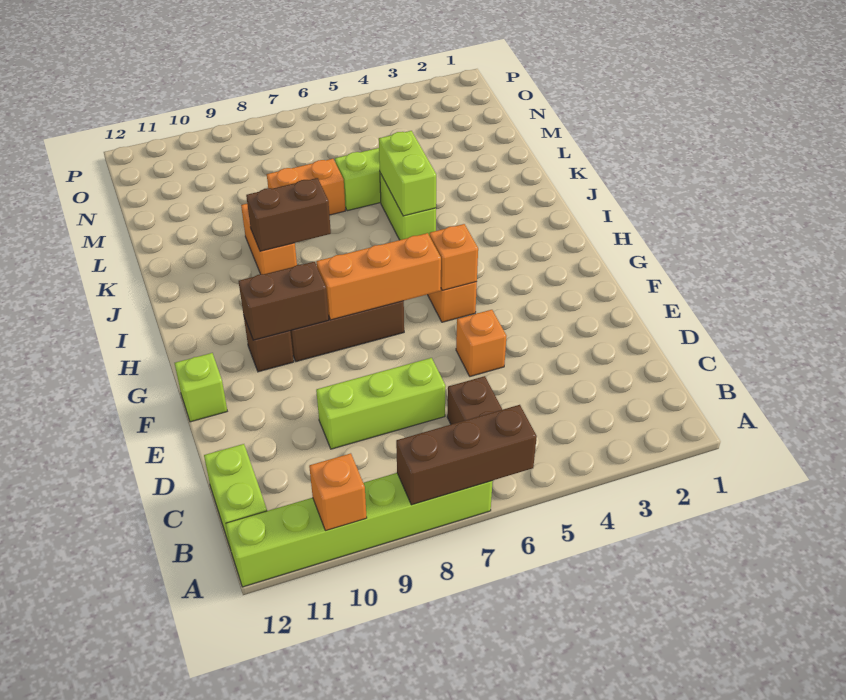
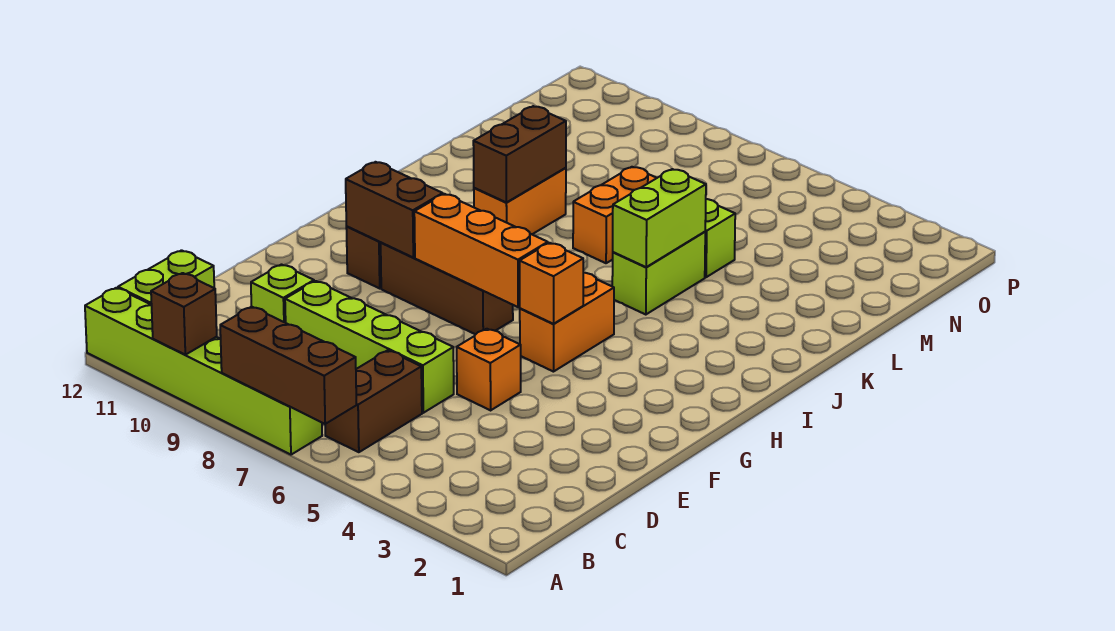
orange 1x1 brick [309,453,367,531] -> brown 1x1 brick [151,273,217,355]
lime 1x3 brick [316,358,446,449] -> lime 1x4 brick [285,281,454,413]
lime 1x1 brick [175,353,227,422] -> lime 1x1 brick moved to [251,265,314,323]
brown 1x2 brick [246,178,331,251] -> brown 1x2 brick turned to [473,106,566,202]
orange 1x2 brick [267,159,345,215] -> orange 1x2 brick turned to [573,167,656,263]

